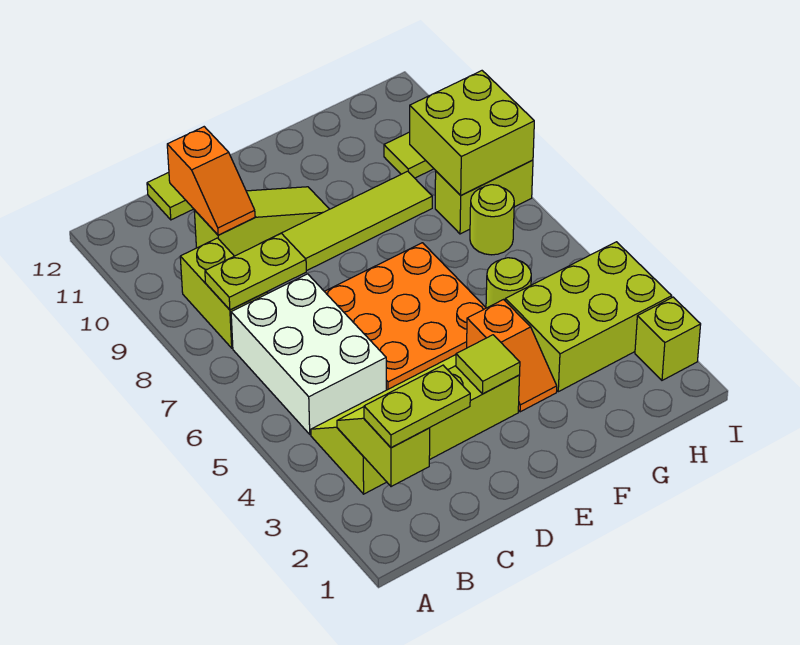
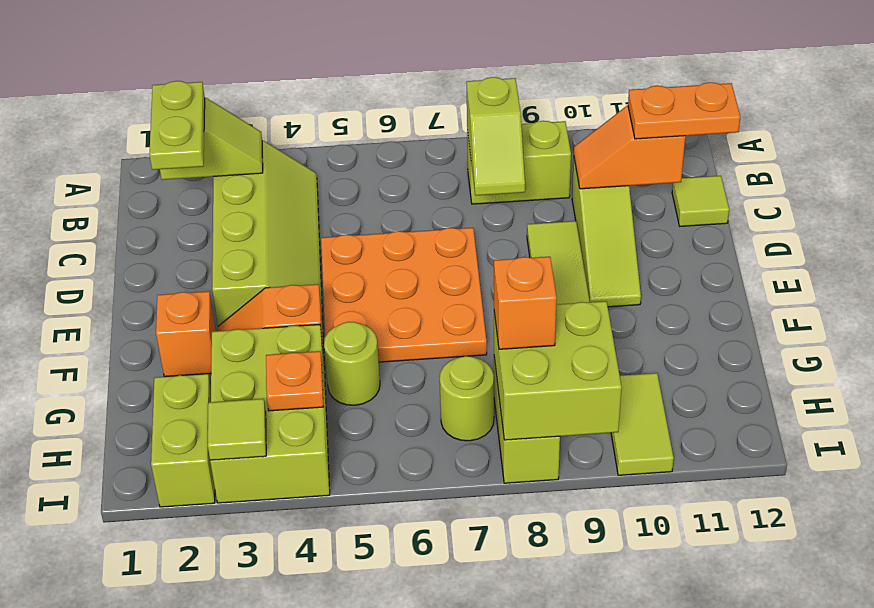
white 2x3 brick [231,274,386,434] -> none
lime 1x2 plate [205,233,306,310] -> lime 1x2 slope [466,77,525,196]
none -> orange 1x2 plate [628,82,740,139]
lime 1x1 tile [456,335,520,394] -> lime 1x1 tile moved to [208,399,266,460]
none -> orange 1x1 brick [156,291,216,377]
none -> orange 1x1 plate [266,351,323,411]
none -> orange 1x1 brick [494,257,557,349]
lime 1x1 brick [635,297,701,380] -> lime 1x2 brick [151,374,215,507]

